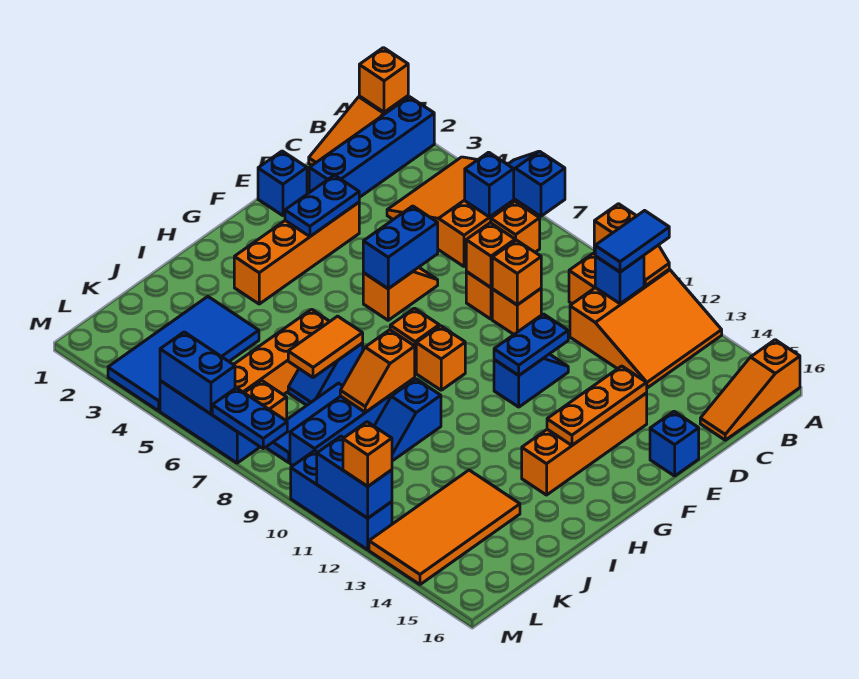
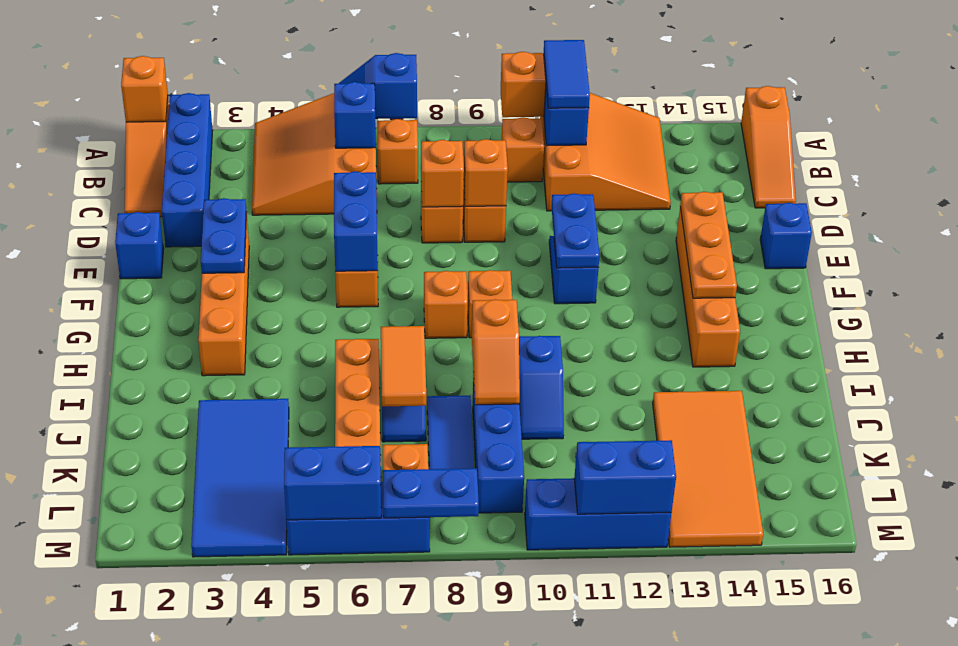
orange 1x1 brick [343,422,392,486] -> none

